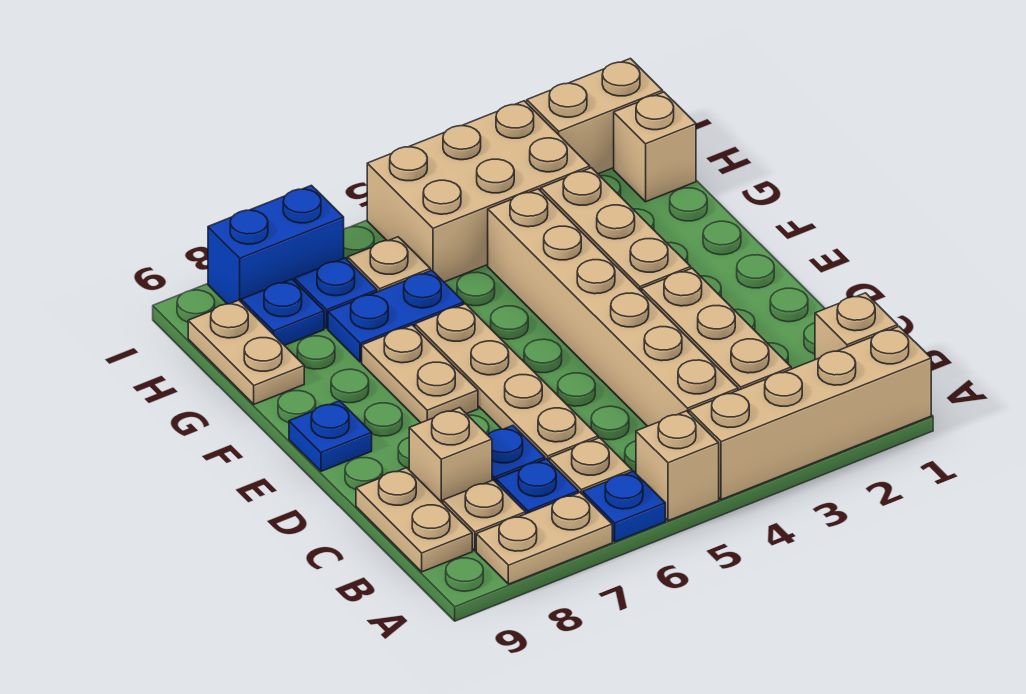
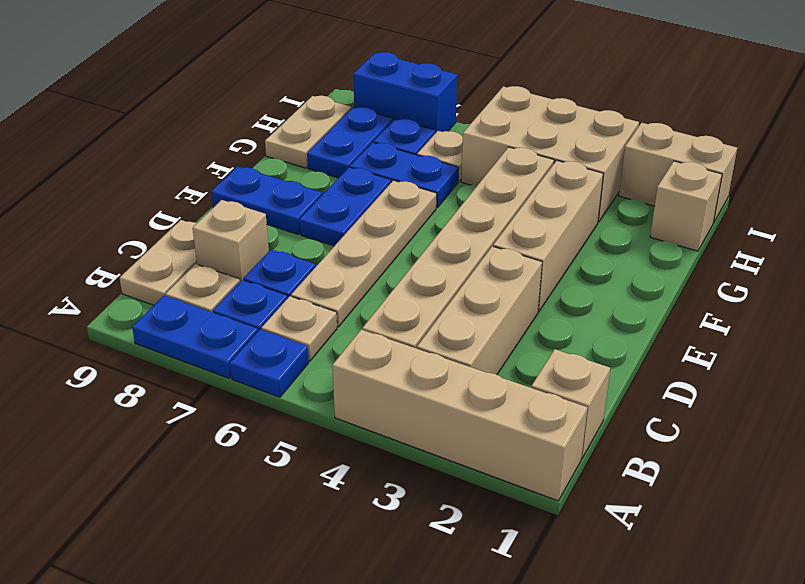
tan 1x1 brick [636,411,719,521] -> none
tan 1x2 plate [476,493,612,584] -> blue 1x2 plate [132,296,258,378]
tan 1x2 plate [362,325,478,423] -> blue 1x2 plate [300,167,391,246]
blue 1x1 plate [289,401,372,471] -> blue 1x2 plate [211,167,322,234]
blue 1x1 plate [241,279,324,346] -> blue 1x2 plate [307,107,393,178]

